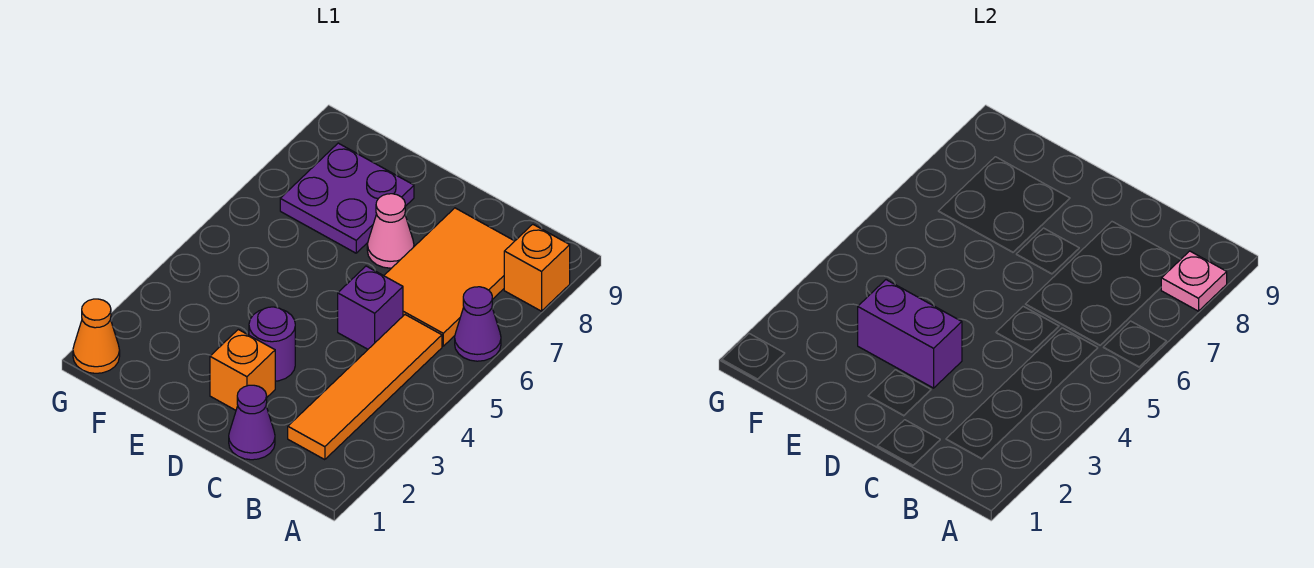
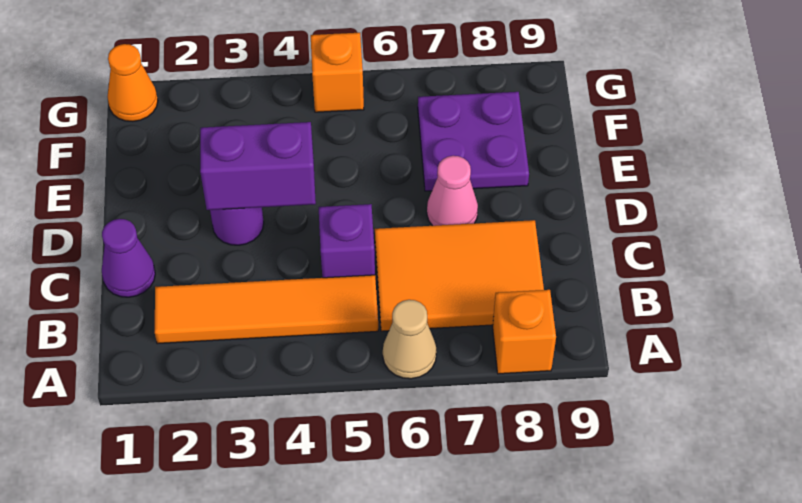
purple 1x1 cone [455,287,501,361] -> tan 1x1 cone [383,300,436,379]
pink 1x1 plate [1161,251,1227,311] -> none
orange 1x1 brick [210,330,275,410] -> orange 1x1 brick moved to [311,33,364,112]
purple 1x2 brick [858,280,962,388] -> purple 1x2 brick turned to [200,122,316,210]

